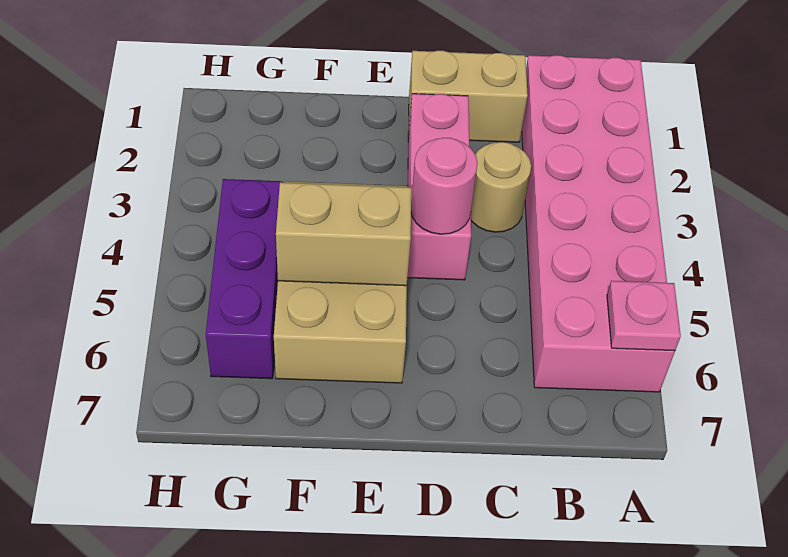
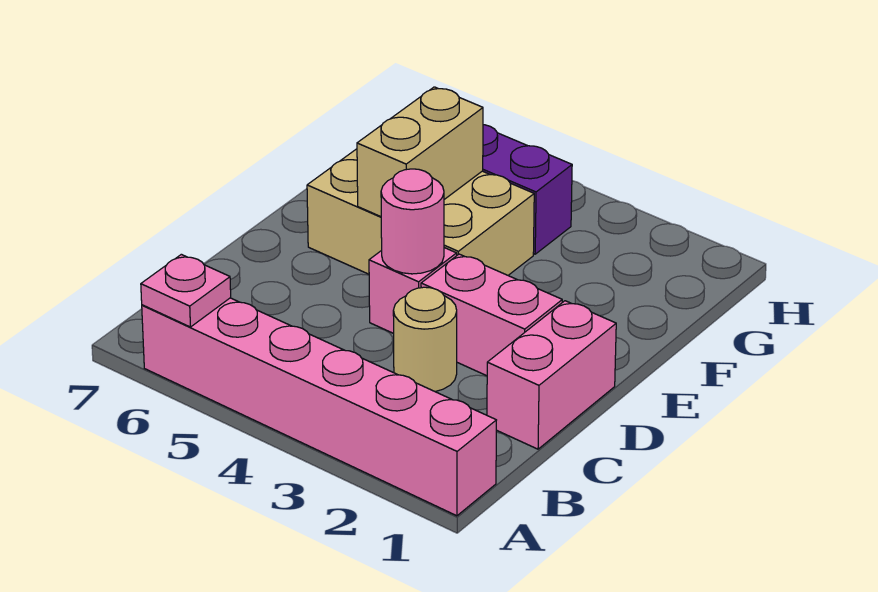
pink 2x6 brick [522,55,675,392] -> pink 1x6 brick [142,298,496,516]
tan 1x2 brick [408,50,528,142] -> pink 1x2 brick [487,301,616,449]

